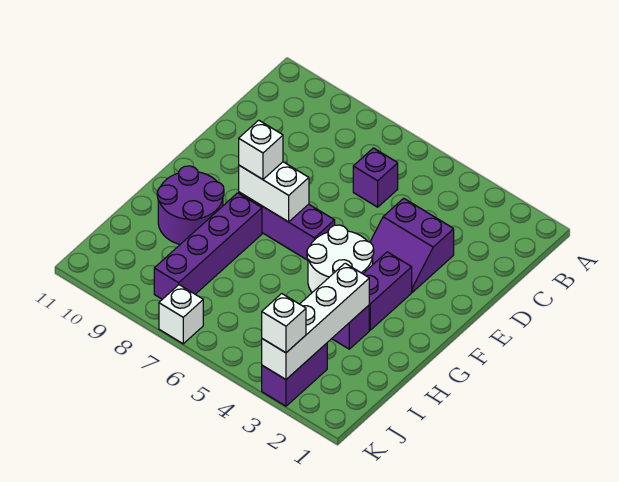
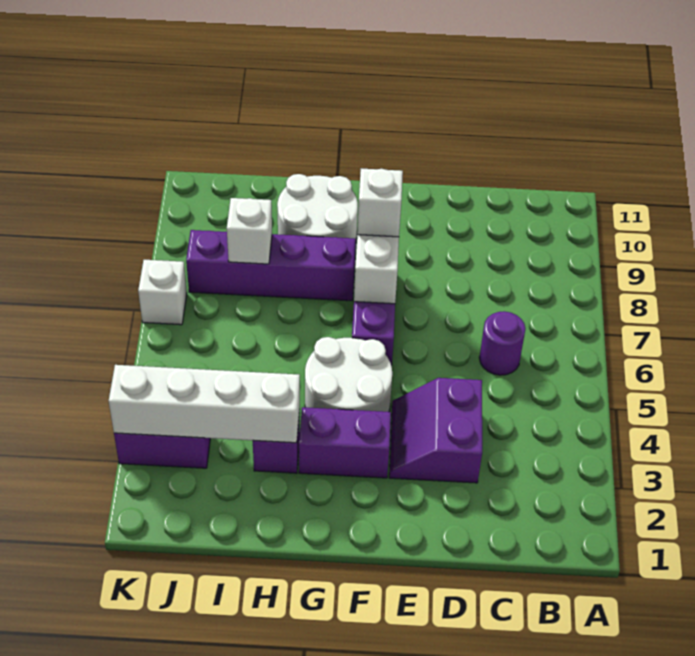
purple 1x1 brick [353,148,398,207] -> purple 1x1 round brick [479,311,526,375]
purple 2x2 round brick [157,166,224,244] -> white 2x2 round brick [277,174,358,239]
white 1x1 brick [262,294,306,353] -> white 1x1 brick moved to [227,198,272,264]

